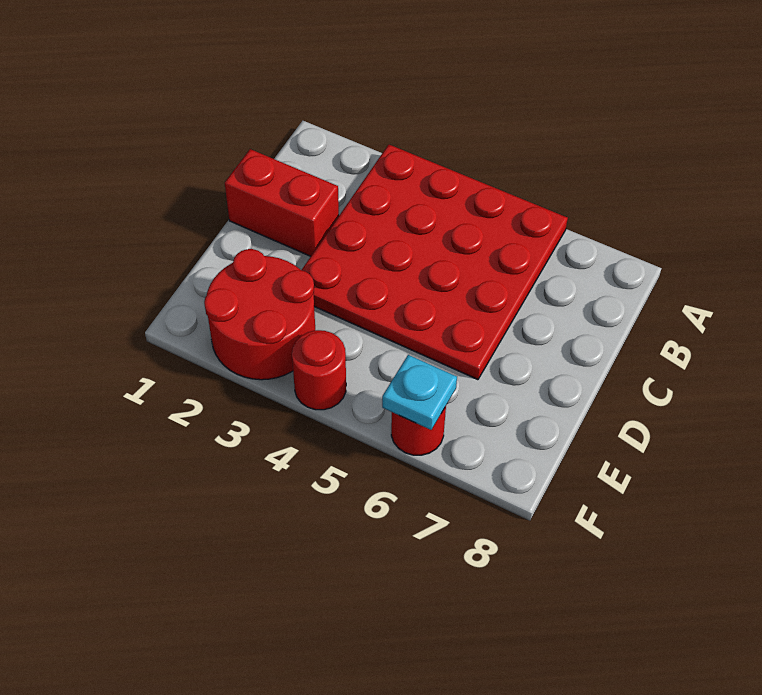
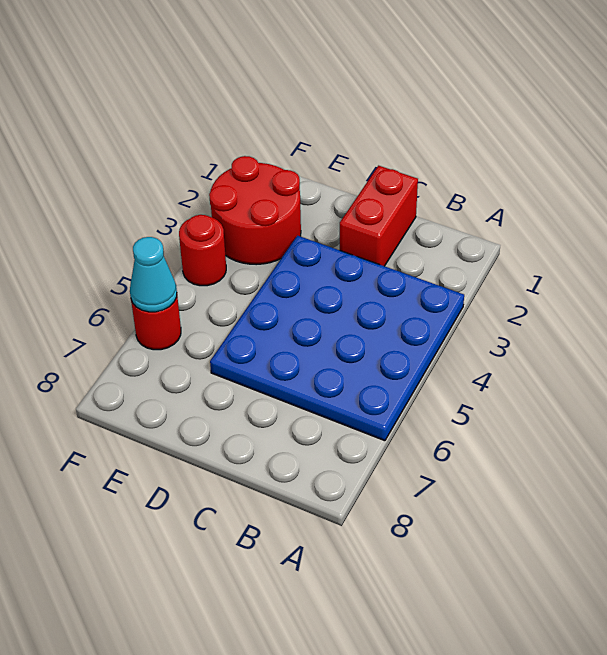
red 4x4 plate [302,145,568,380] -> blue 4x4 plate [210,236,464,441]
cyan 1x1 plate [382,355,457,430] -> cyan 1x1 cone [130,237,177,312]

